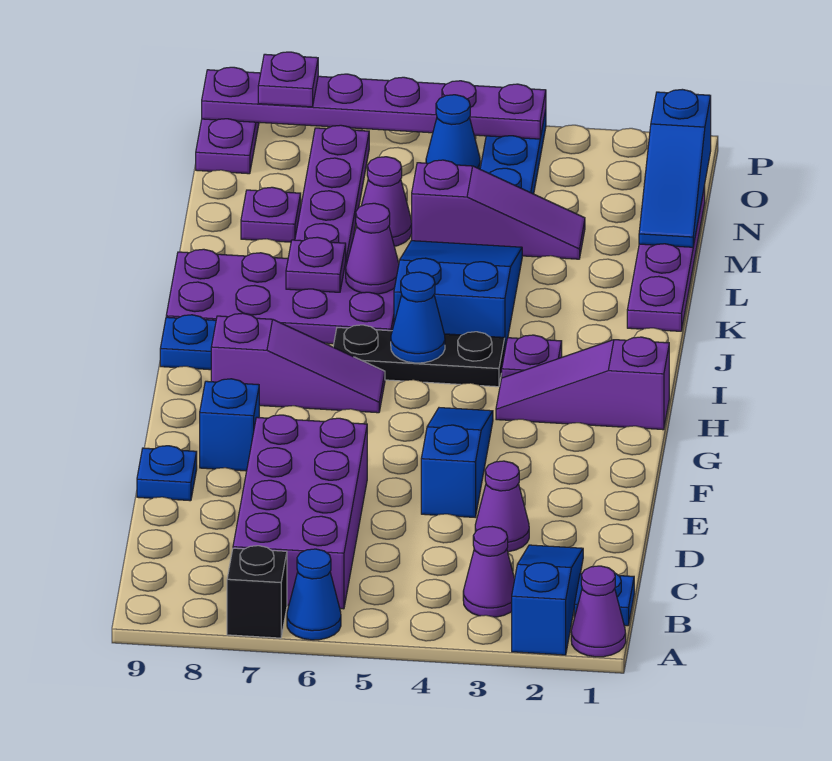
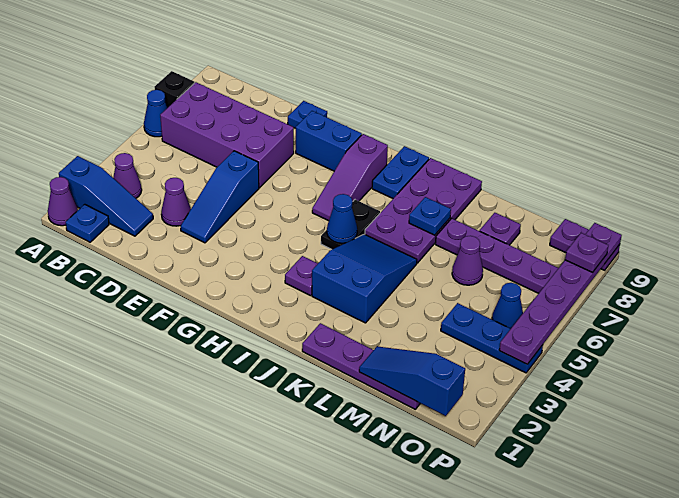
blue 1x3 slope [421,408,493,517] -> blue 1x3 slope turned to [180,151,259,243]
blue 1x1 brick [200,379,259,471] -> blue 1x2 brick [296,111,362,171]
purple 1x3 slope [496,337,669,430] -> none
black 1x3 plate [333,325,505,387] -> black 1x2 plate [321,200,380,249]
blue 2x3 slope [394,241,522,348] -> blue 2x3 slope turned to [312,234,417,323]
purple 1x1 cone [346,203,399,294] -> none
purple 1x1 plate [286,237,346,292] -> blue 1x1 plate [409,197,451,235]
purple 1x3 slope [412,160,585,259] -> none

